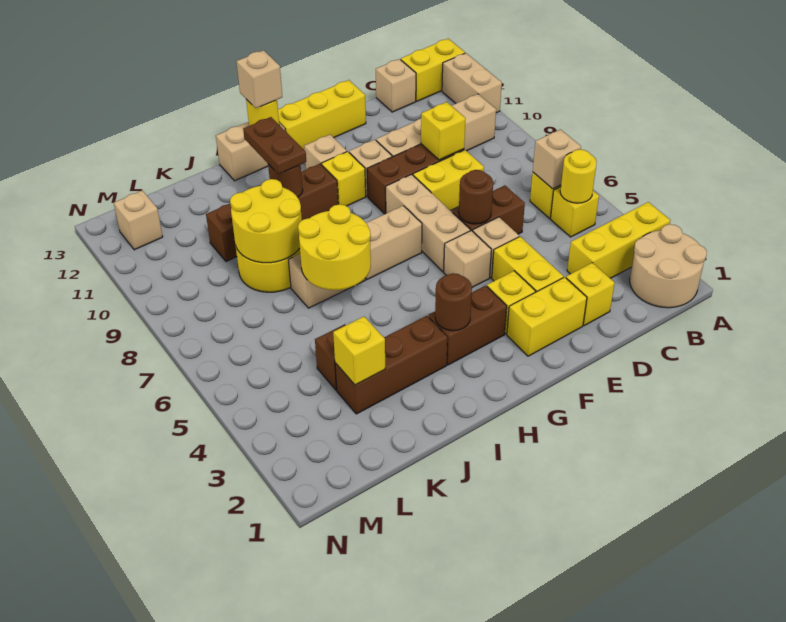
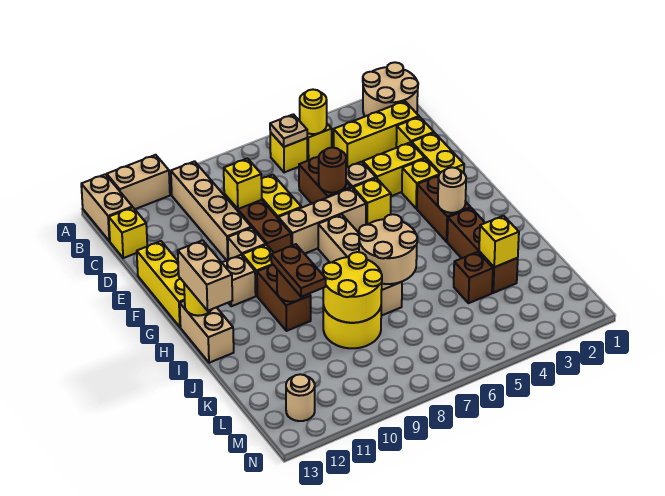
yellow 1x3 brick [567,202,670,278] -> yellow 1x3 brick turned to [334,101,419,168]
yellow 1x2 brick [401,39,465,101] -> tan 1x2 brick [81,174,132,241]
tan 1x1 brick [533,129,581,189] -> tan 1x1 plate [270,114,307,147]
tan 1x1 brick [376,59,416,112] -> yellow 1x1 brick [109,207,147,258]
tan 1x1 brick [444,231,491,287] -> yellow 1x1 brick [353,178,391,225]
brown 1x1 round brick [435,273,472,331] -> tan 1x1 round brick [438,167,466,213]
brown 1x4 brick [206,164,338,261] -> brown 1x2 brick [257,265,311,331]
tan 1x1 brick [236,50,282,108] -> tan 1x2 brick [178,240,232,311]
yellow 2x2 round brick [298,204,371,290] -> tan 2x2 round brick [359,214,417,284]
brown 1x2 plate [243,117,306,174] -> brown 1x2 plate turned to [271,244,326,297]
tan 1x1 brick [114,190,163,250] -> tan 1x1 round brick [286,374,315,421]

